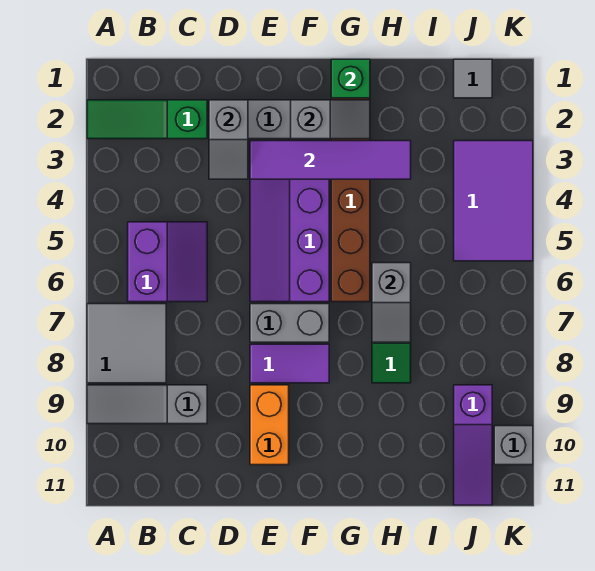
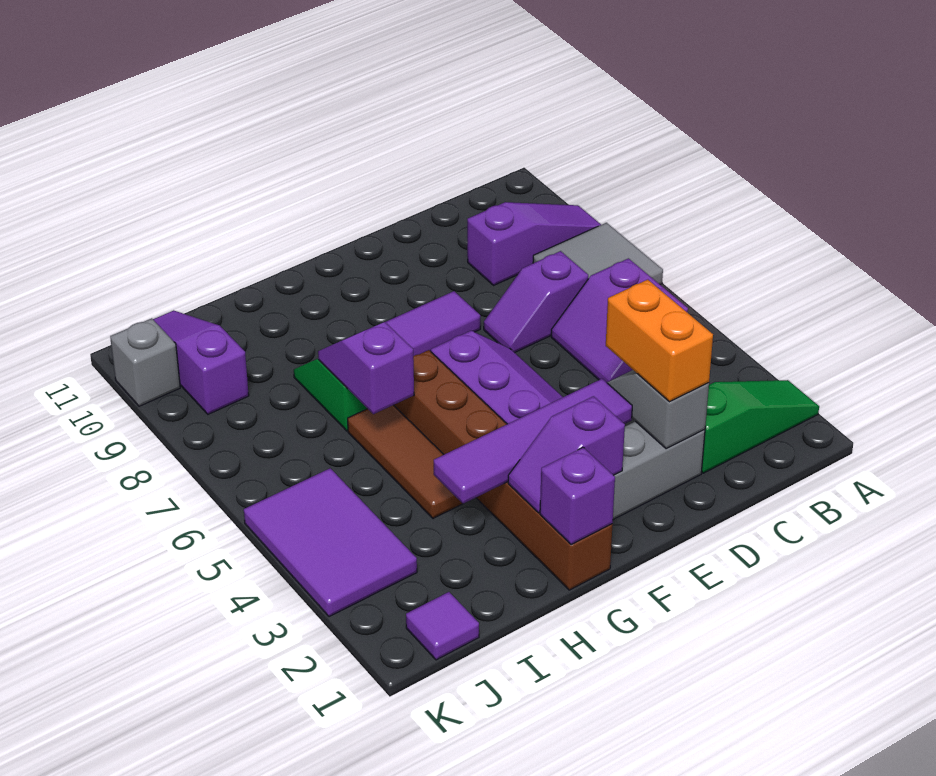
grey 1x3 slope [87,385,207,424] -> purple 1x3 slope [467,202,601,286]
none -> purple 1x2 slope [484,251,588,353]
grey 1x2 brick [250,304,329,342] -> none
orange 1x2 brick [250,385,289,465] -> orange 1x2 brick moved to [606,280,713,402]
grey 1x2 slope [291,100,370,139] -> purple 1x2 slope [508,396,625,513]
green 1x1 brick [331,59,370,98] -> purple 1x1 brick [540,447,615,545]
none -> brown 1x3 tile [348,405,463,518]
grey 1x2 slope [372,263,411,342] -> purple 1x2 slope [318,322,414,414]
grey 1x1 tile [454,59,492,98] -> purple 1x1 tile [406,592,479,660]

